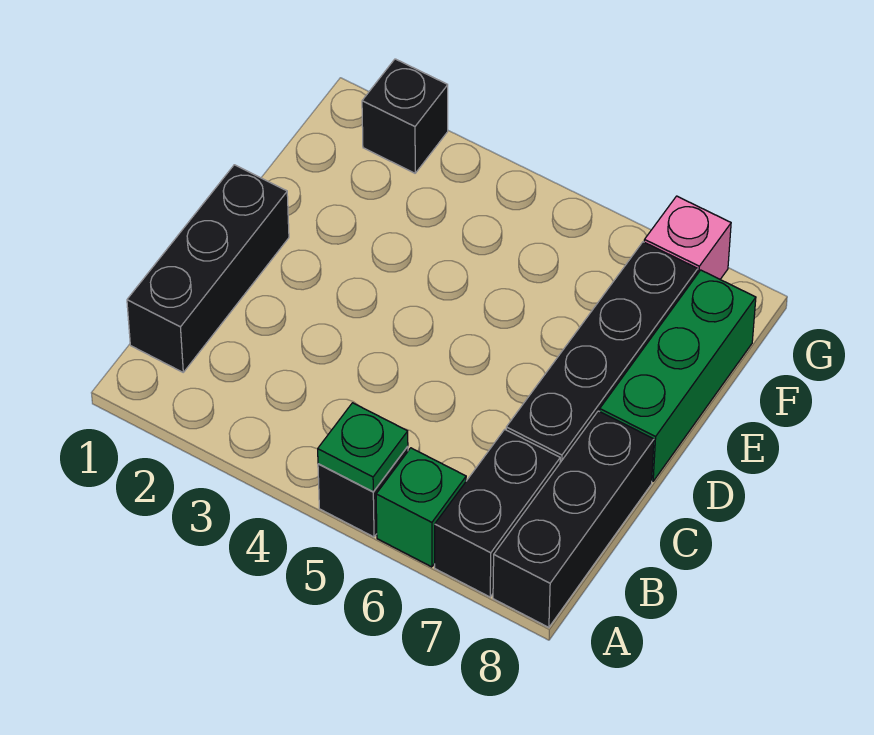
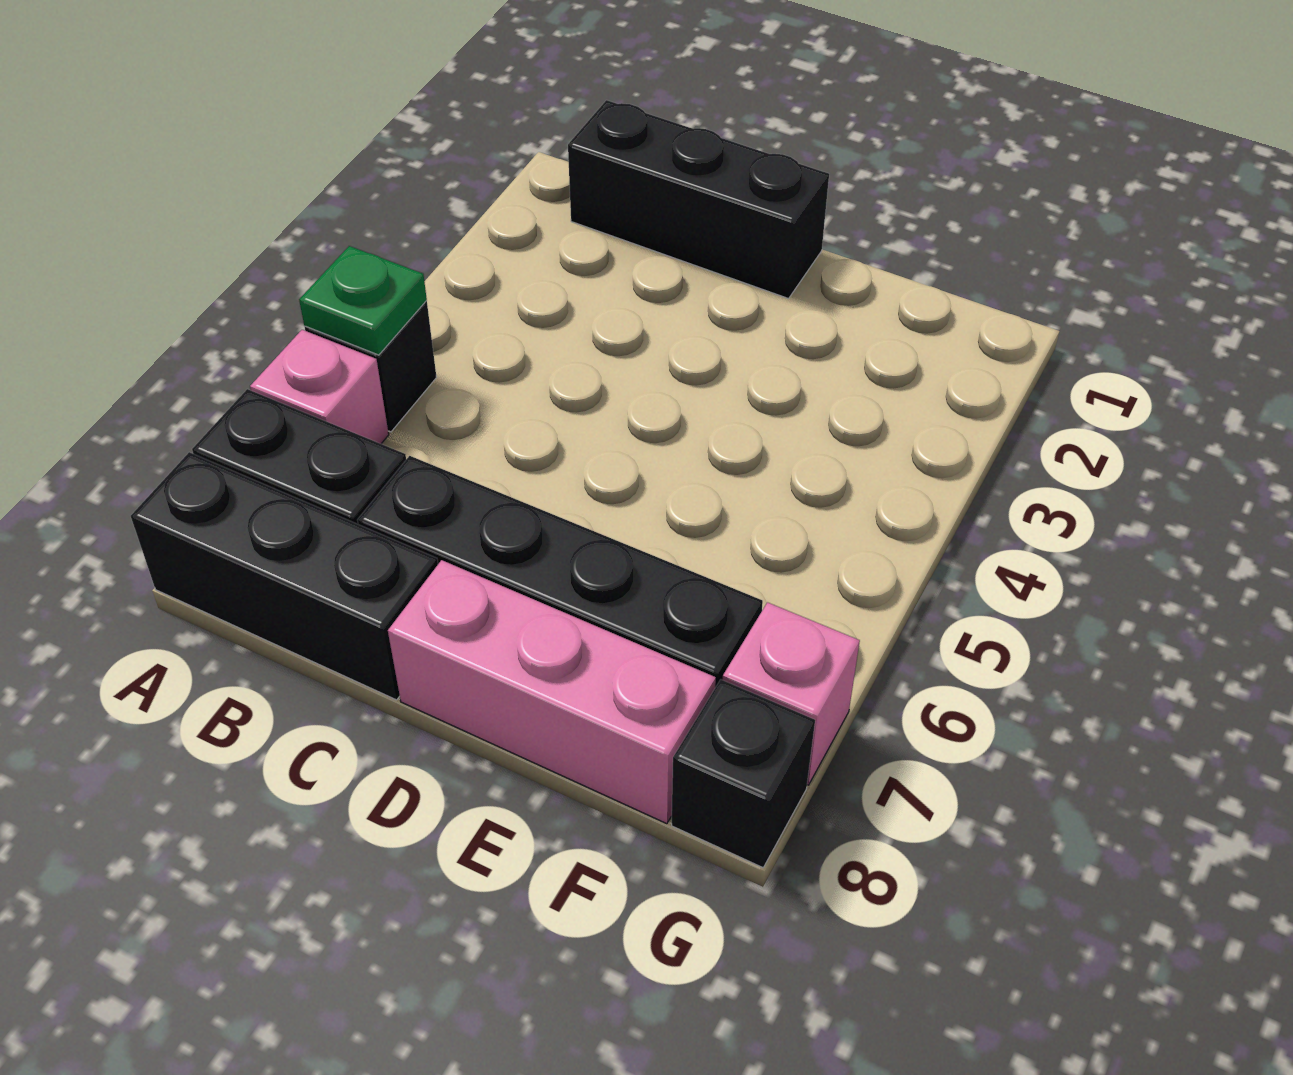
green 1x1 brick [376,448,466,567] -> pink 1x1 brick [250,330,389,444]
green 1x3 brick [600,270,756,481] -> pink 1x3 brick [388,560,716,824]
black 1x1 brick [362,59,448,173] -> black 1x1 brick moved to [672,679,815,868]

